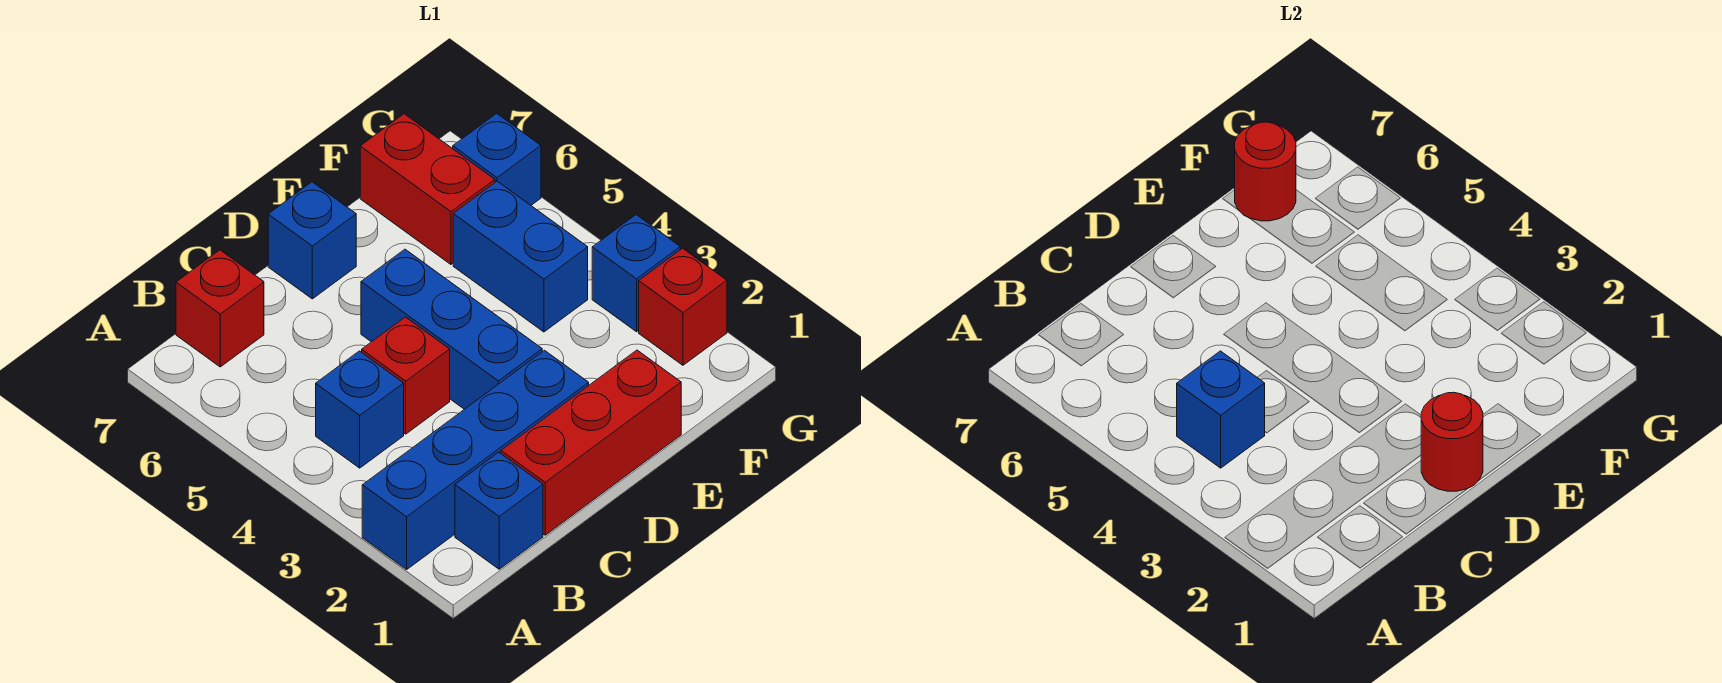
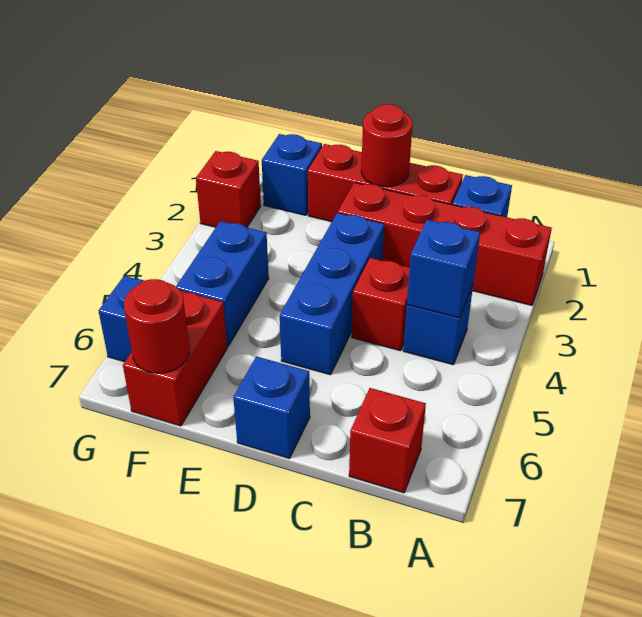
blue 1x4 brick [362,350,589,569] -> red 1x4 brick [338,183,552,305]
blue 1x1 brick [592,215,680,332] -> blue 1x1 brick moved to [262,134,322,215]

